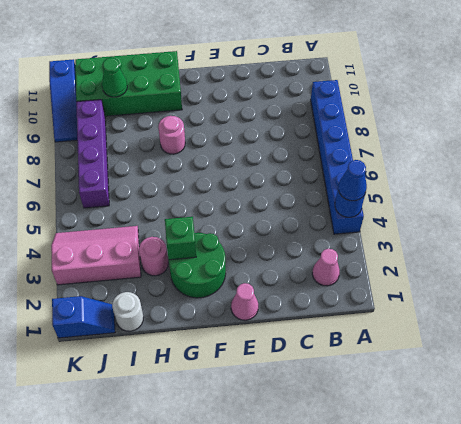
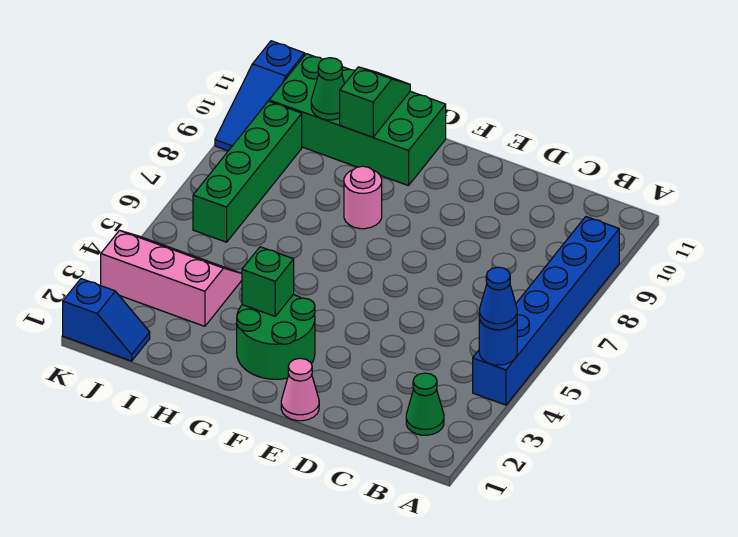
pink 1x1 cone [312,249,340,286] -> green 1x1 cone [406,373,444,435]
pink 1x1 round brick [139,237,168,276] -> none
none -> green 1x2 slope [340,67,410,137]
white 1x1 round brick [112,292,143,331] -> none
purple 1x4 brick [76,100,109,208] -> green 1x4 brick [193,101,302,242]

